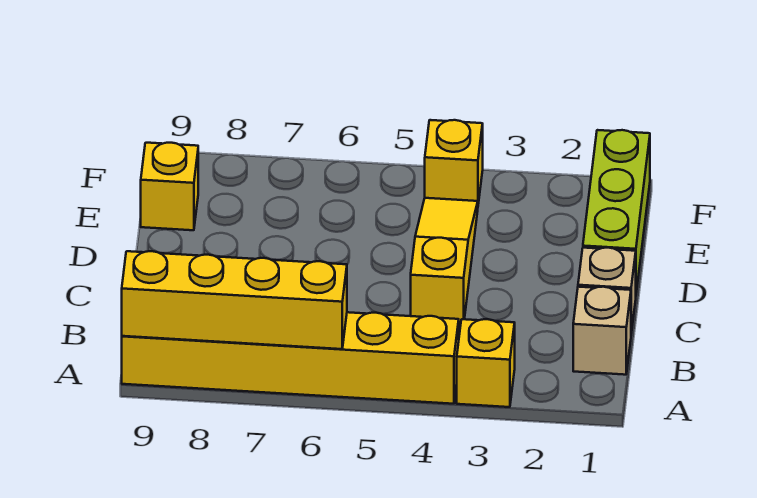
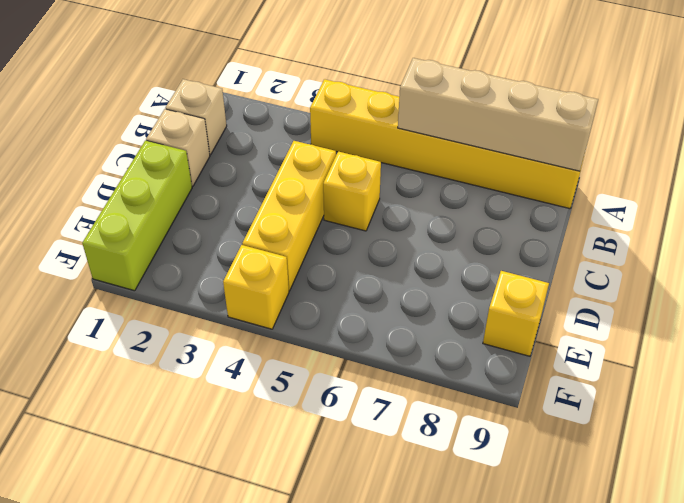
yellow 1x1 brick [457,319,515,407] -> yellow 1x1 brick moved to [323,152,381,231]
yellow 1x4 brick [122,251,347,349] -> tan 1x4 brick [398,58,598,171]
yellow 1x3 slope [411,198,478,325] -> yellow 1x3 brick [242,141,336,291]

